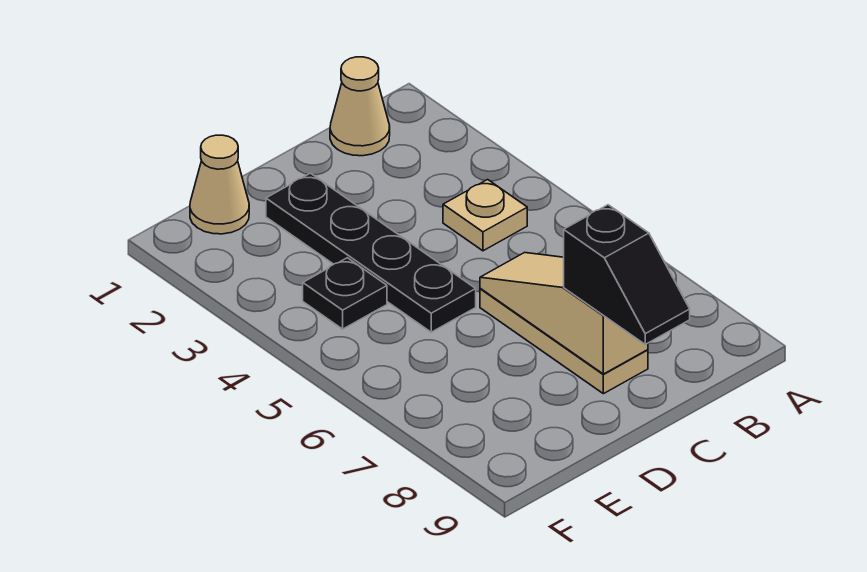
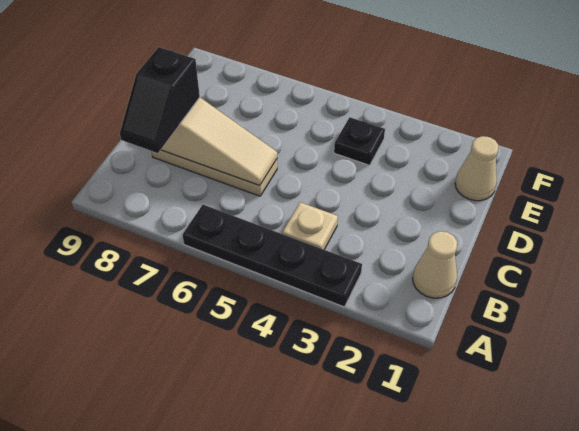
black 1x2 slope [564,205,690,344] -> black 1x2 slope turned to [120,47,200,153]
black 1x4 plate [266,173,476,332] -> black 1x4 plate moved to [183,205,362,307]

